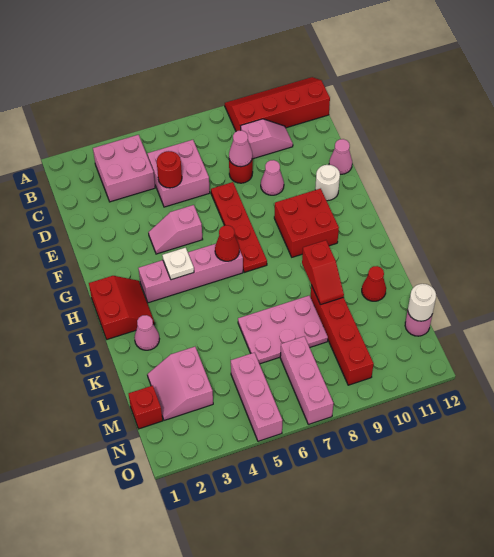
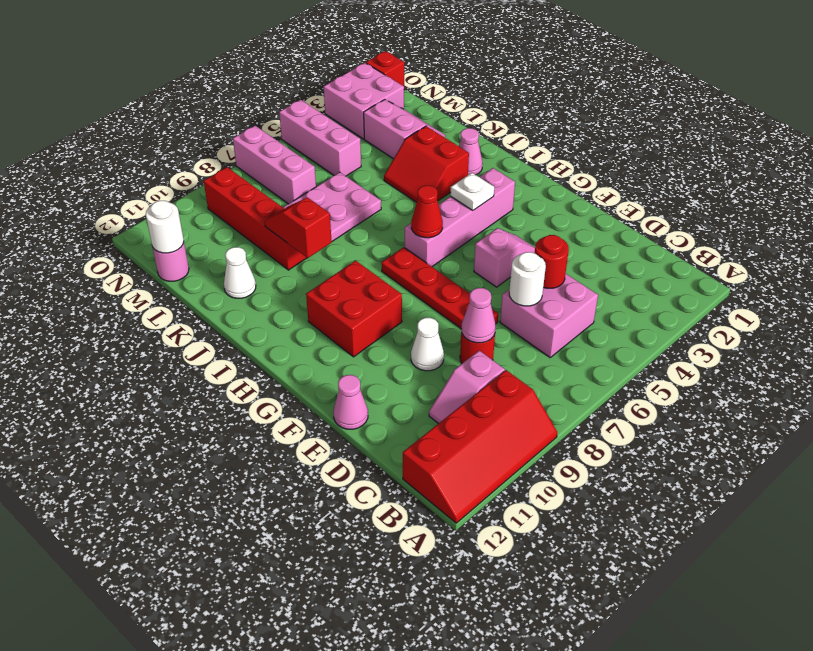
pink 2x2 brick [93,135,155,202] -> pink 2x2 brick moved to [324,63,404,139]
pink 1x1 cone [261,160,284,195] -> white 1x1 cone [411,318,444,371]
white 1x1 round brick [315,165,340,201] -> white 1x1 round brick moved to [509,252,546,306]
red 2x2 slope [89,276,155,339] -> red 2x2 slope moved to [384,126,469,202]
red 1x1 cone [362,266,386,301] -> white 1x1 cone [224,247,256,298]
red 1x1 brick [129,386,163,429] -> red 1x1 brick moved to [366,51,404,86]

